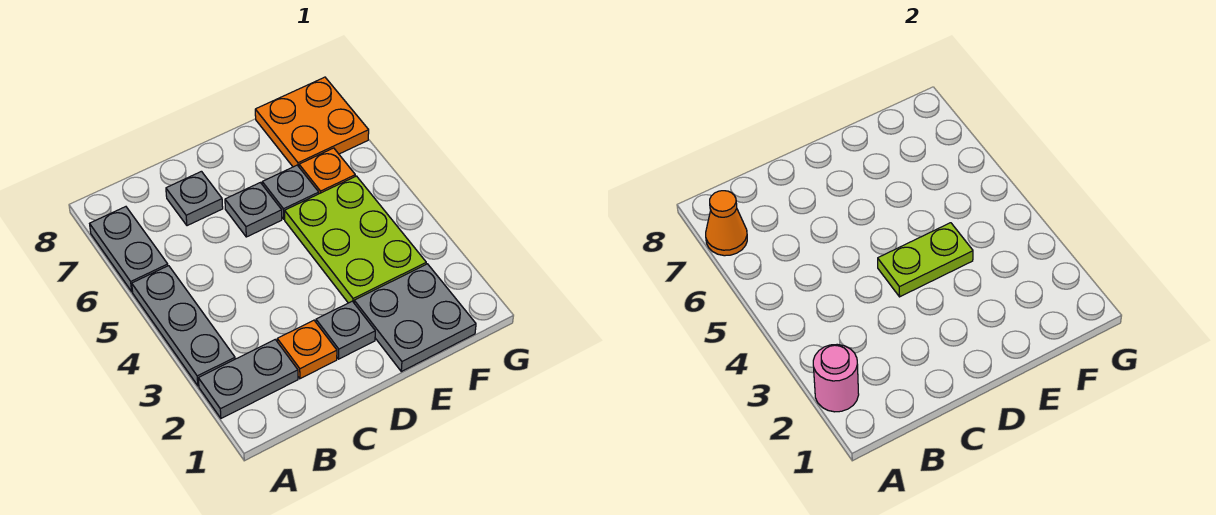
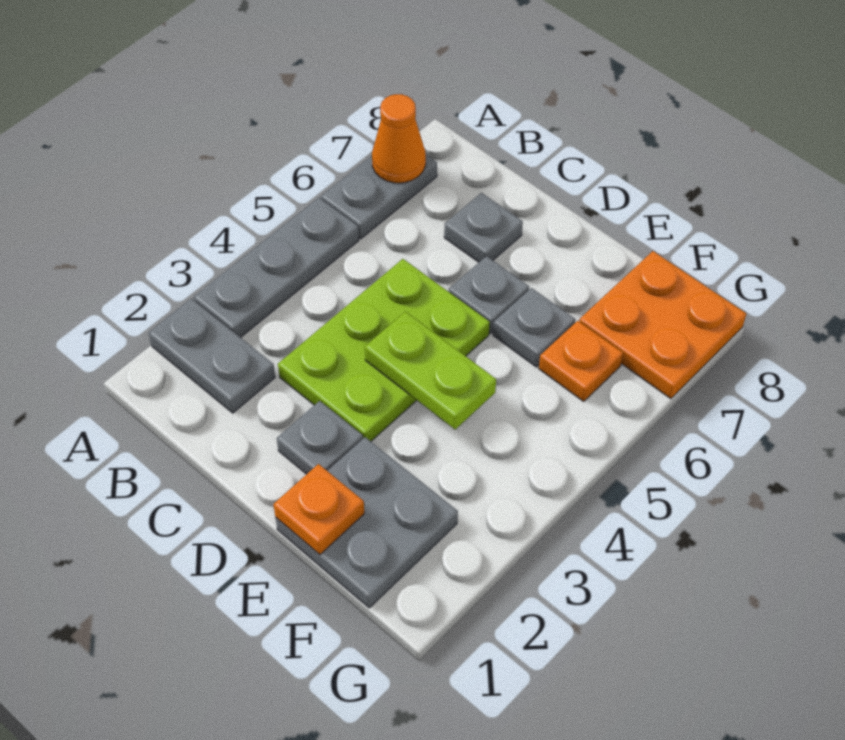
pink 1x1 round brick [813,344,859,412] -> none
orange 1x1 plate [277,320,337,379] -> orange 1x1 plate moved to [273,464,364,554]
lime 2x3 plate [285,176,426,303] -> lime 2x3 plate moved to [278,259,490,441]

